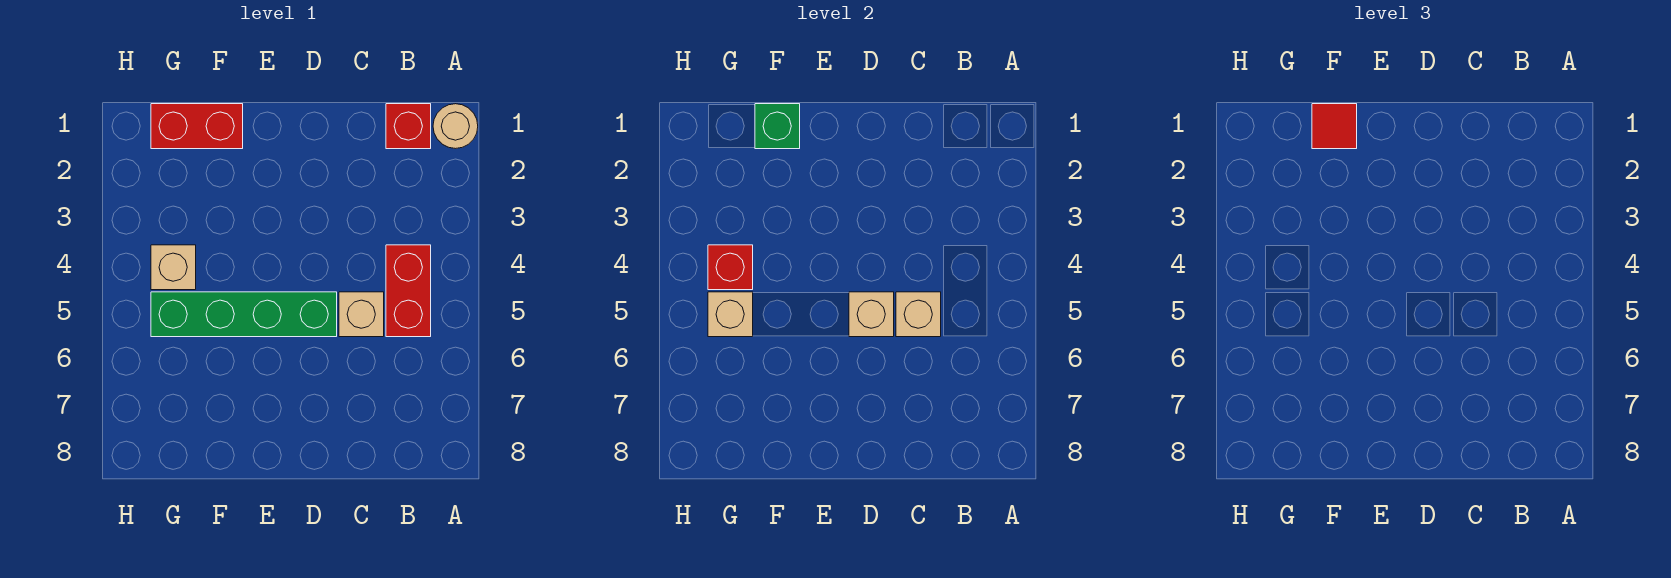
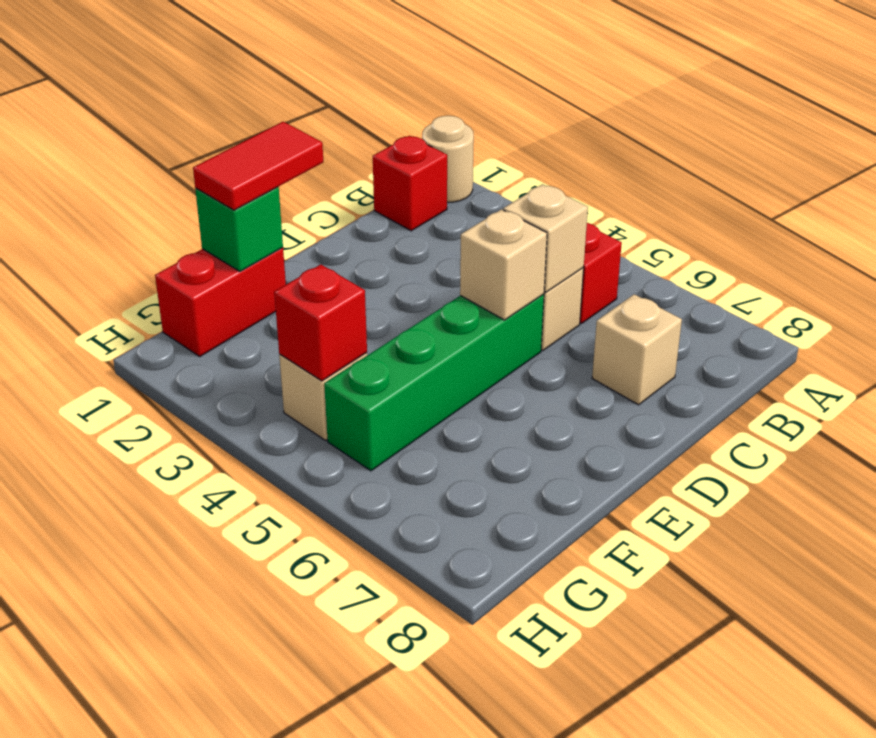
red 1x1 tile [1312,104,1357,149] -> red 1x2 tile [193,122,323,210]
tan 1x1 brick [708,292,753,337] -> tan 1x1 brick moved to [592,294,682,405]

